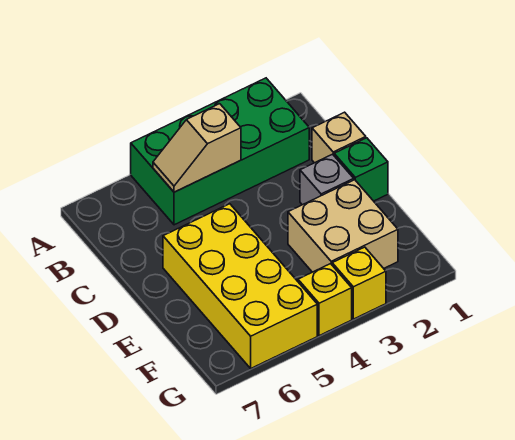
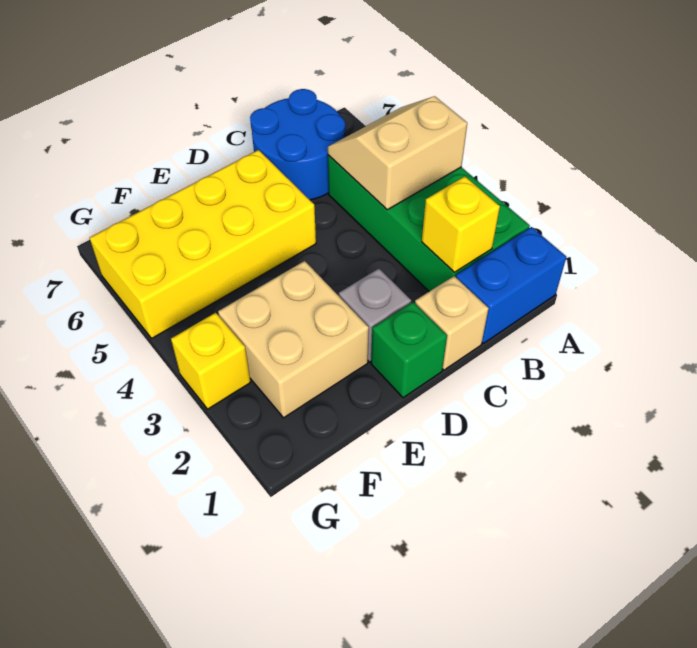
none -> blue 1x2 brick [456,227,566,343]
tan 1x2 slope [153,104,241,192] -> tan 2x2 slope [328,96,467,210]
none -> blue 2x2 round brick [250,89,345,200]
yellow 1x1 brick [298,264,352,336] -> yellow 1x1 brick moved to [422,176,500,272]

